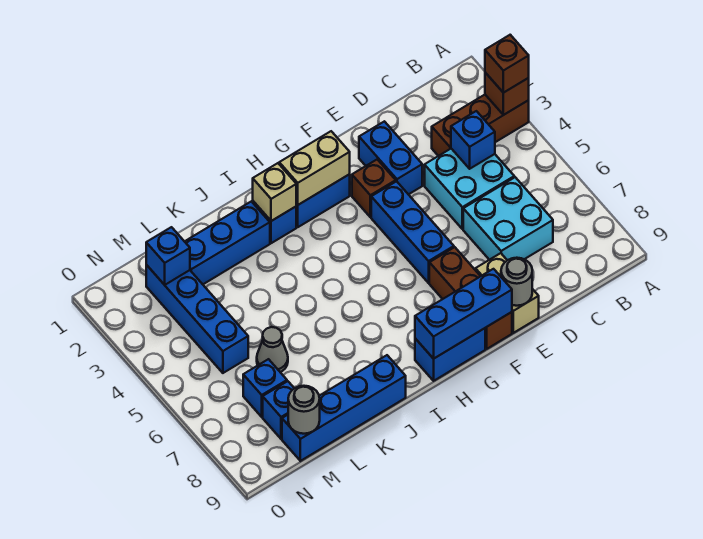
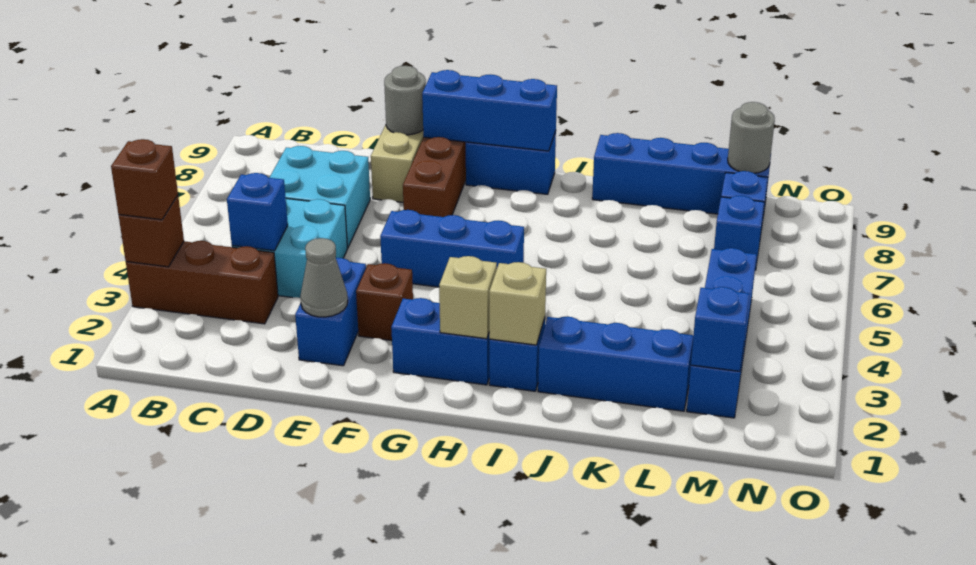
blue 1x3 brick [371,181,454,283] -> blue 1x3 brick turned to [380,210,524,287]
tan 1x2 brick [279,131,350,205] -> tan 1x1 brick [439,256,497,339]
grey 1x1 cone [257,327,288,372] -> grey 1x1 cone moved to [300,238,348,317]

